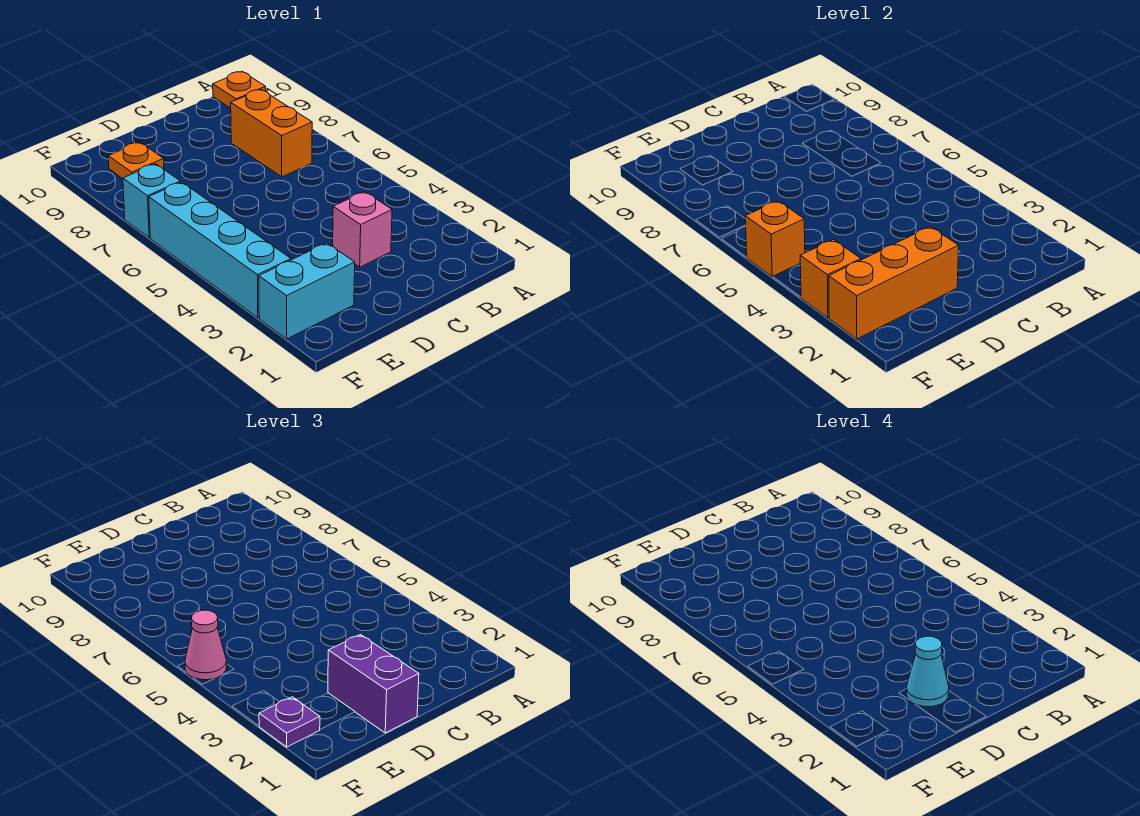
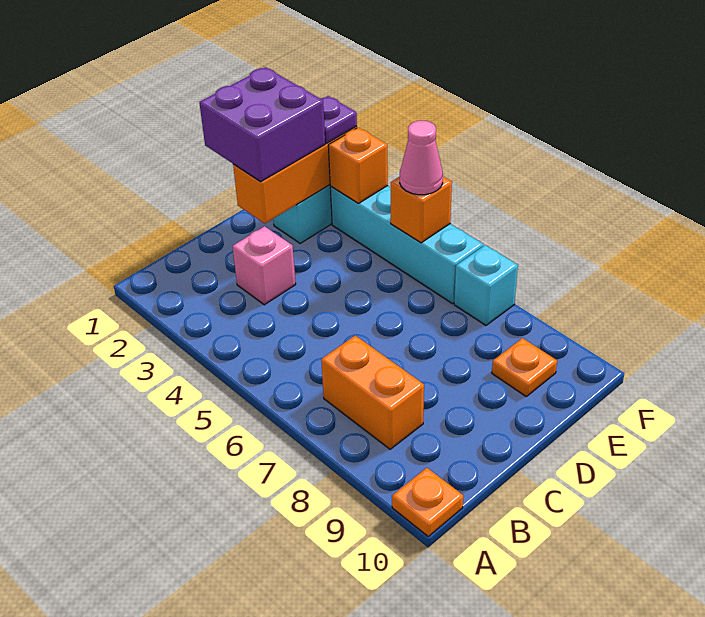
purple 1x2 brick [328,635,419,733] -> purple 2x2 brick [199,67,325,182]
cyan 1x1 cone [907,636,949,707] -> none

